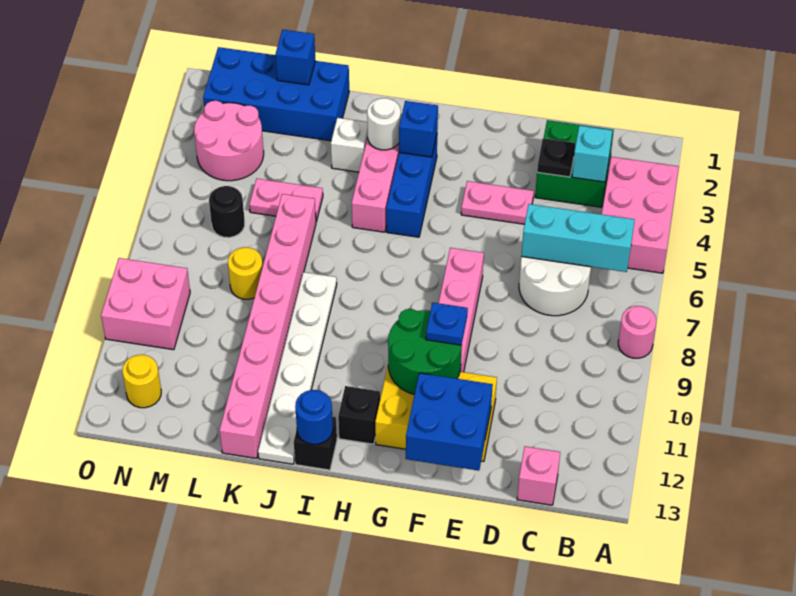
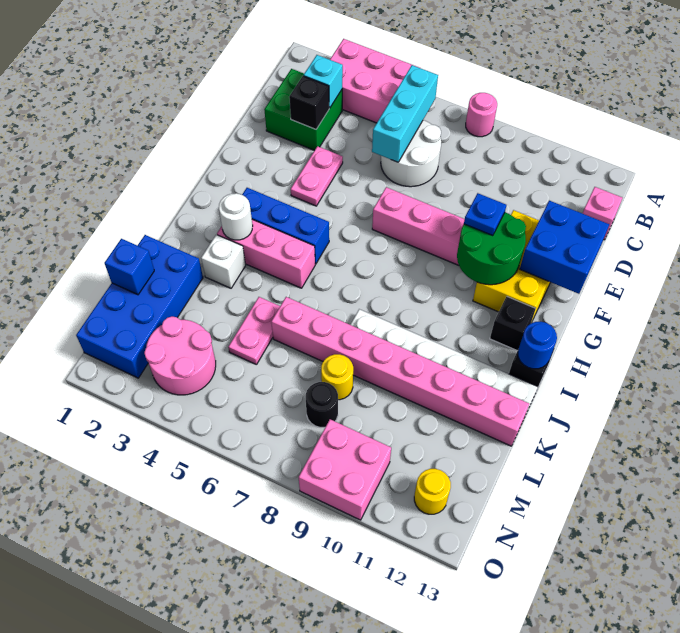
black 1x1 plate [537,138,576,177] -> black 1x1 brick [289,76,329,129]
blue 1x1 brick [399,101,438,157] -> none
black 1x1 round brick [209,186,245,238] -> black 1x1 round brick moved to [306,382,338,427]

